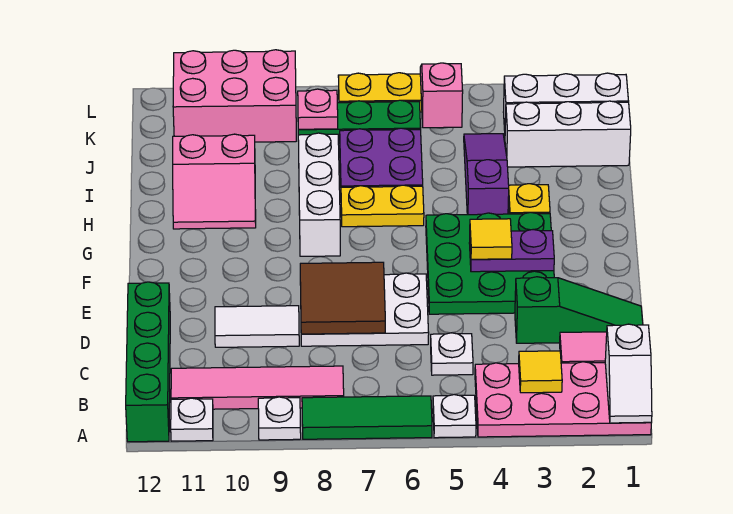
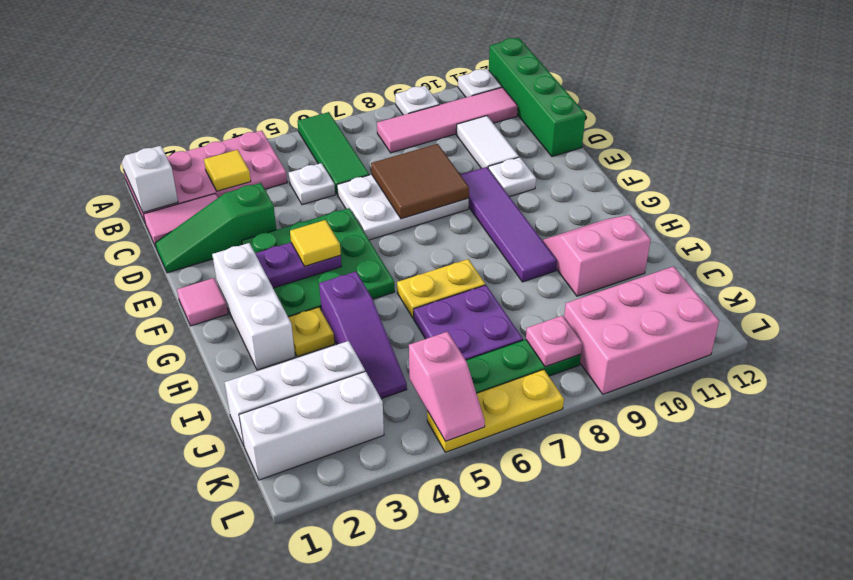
white 1x1 plate [433,395,476,438] -> white 1x1 plate moved to [488,157,536,197]
green 1x3 tile [302,396,432,439] -> green 1x3 tile turned to [297,112,369,194]
white 1x2 tile [215,306,299,347] -> white 1x2 tile turned to [456,116,519,168]
none -> purple 1x4 tile [461,167,557,282]
none -> pink 1x1 tile [177,278,228,326]
white 1x3 brick [298,133,340,256] -> white 1x3 brick moved to [212,243,295,370]

